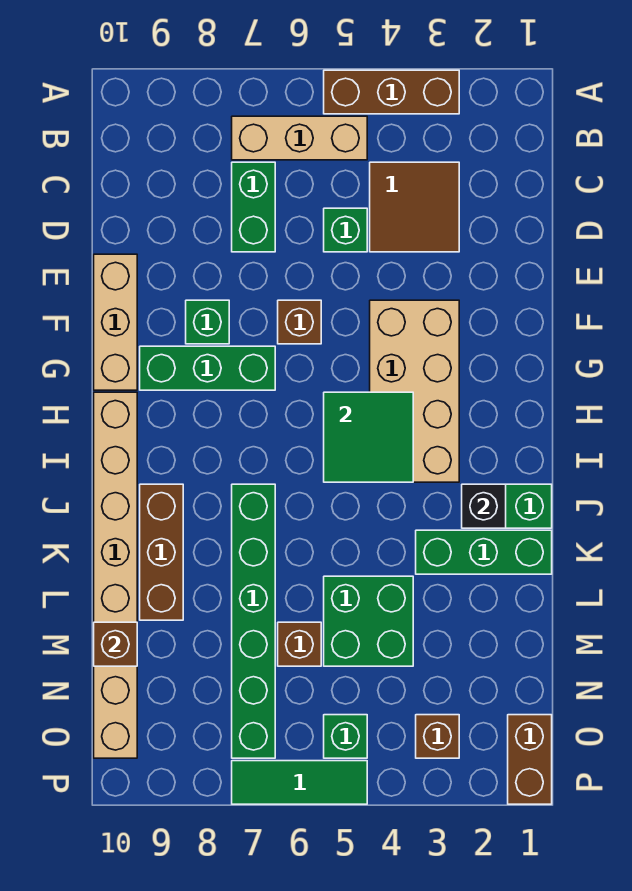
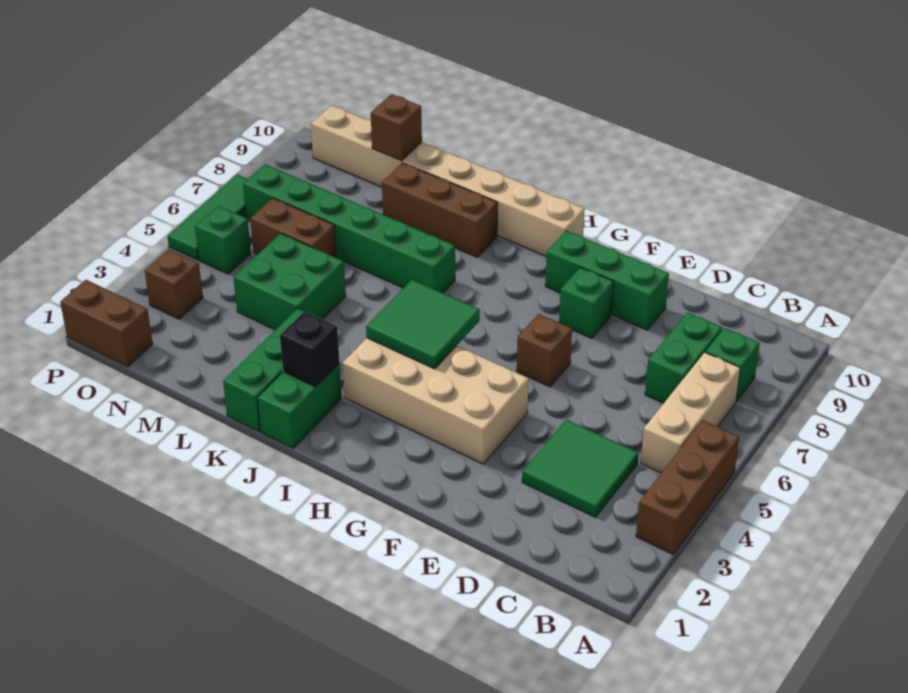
brown 2x2 tile [370,162,459,252] -> green 2x2 tile [522,420,639,517]
green 1x2 brick [232,162,275,252] -> green 1x2 brick turned to [645,312,722,403]
green 1x1 brick [324,208,367,252] -> green 1x1 brick moved to [705,328,760,401]
tan 1x3 brick [94,254,137,390] -> none
green 1x3 brick [140,346,275,390] -> green 1x3 brick turned to [545,231,669,330]
brown 1x1 brick [278,622,321,666] -> brown 1x2 brick [250,198,336,258]

